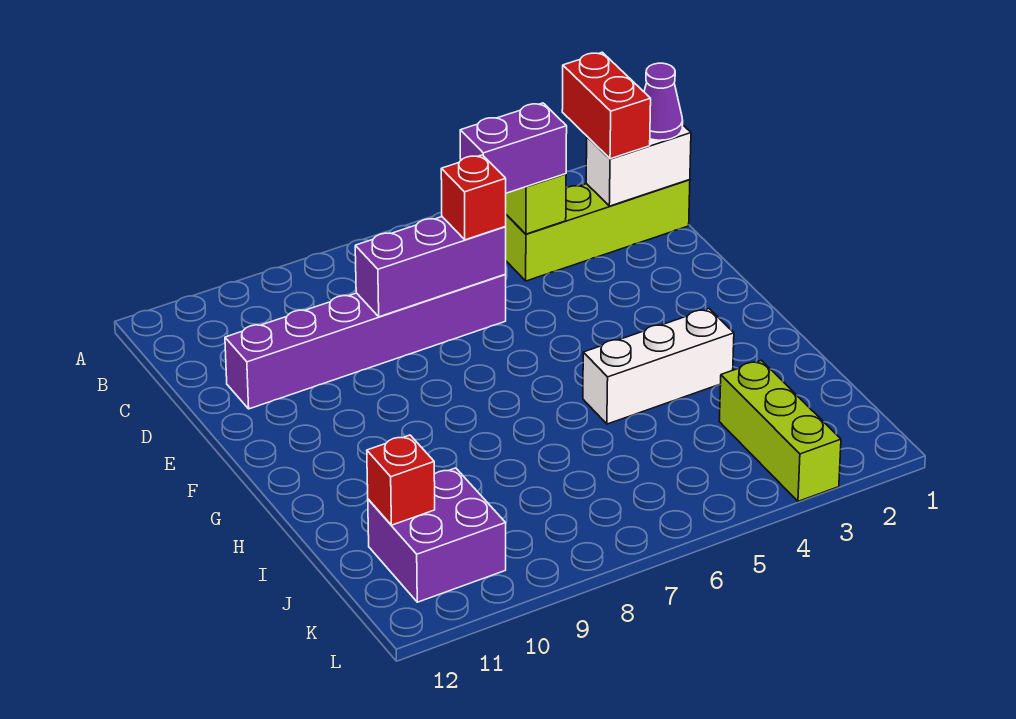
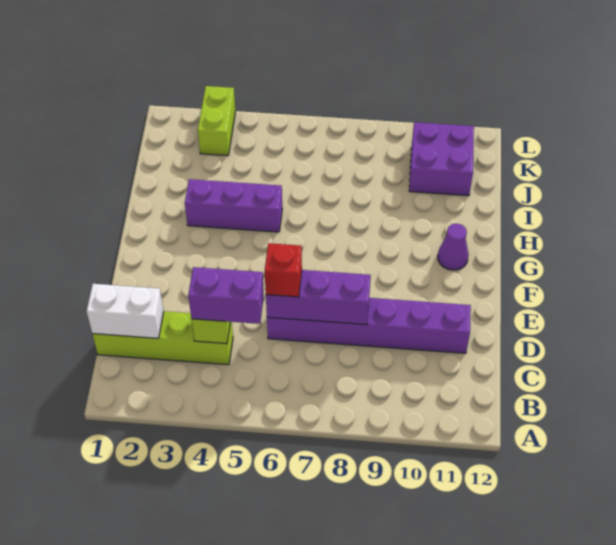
red 1x2 brick [562,52,651,159] -> none
purple 1x1 cone [644,63,683,140] -> purple 1x1 cone moved to [438,224,469,270]
white 1x3 brick [583,309,734,424] -> purple 1x3 brick [185,179,282,232]
lime 1x3 brick [719,360,841,501] -> lime 1x2 brick [198,86,235,156]
red 1x1 brick [367,435,435,525] -> none

